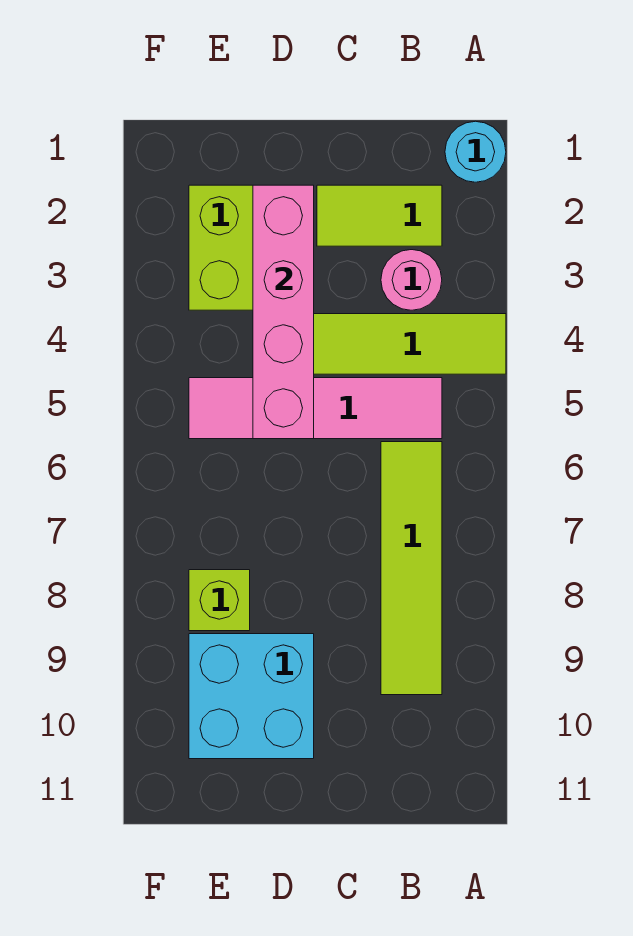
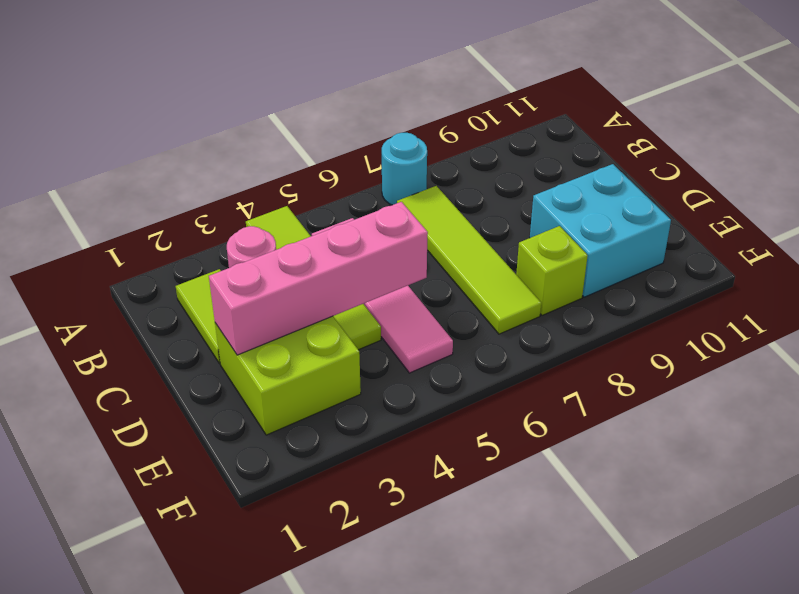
cyan 1x1 round brick [445,121,506,182] -> cyan 1x1 round brick moved to [382,133,427,205]
lime 1x4 tile [381,442,442,695] -> lime 1x4 tile turned to [397,186,541,334]

